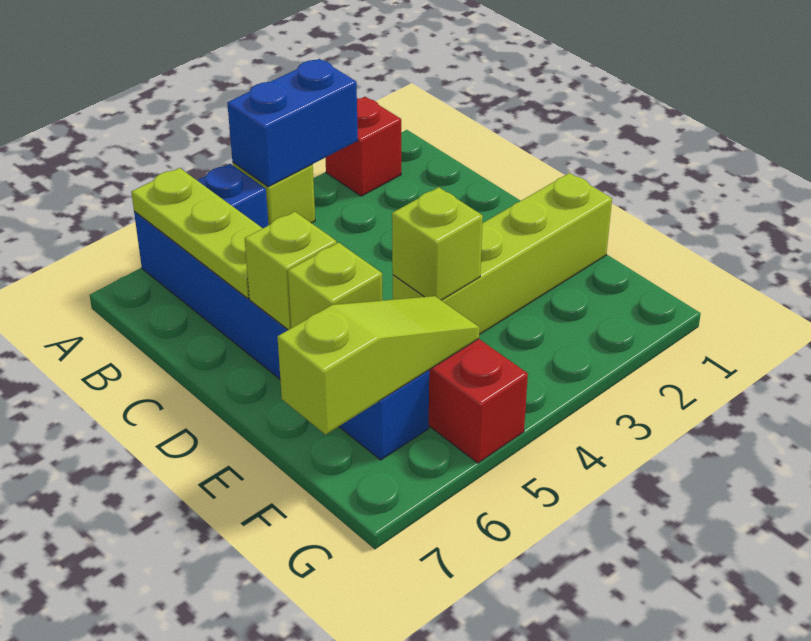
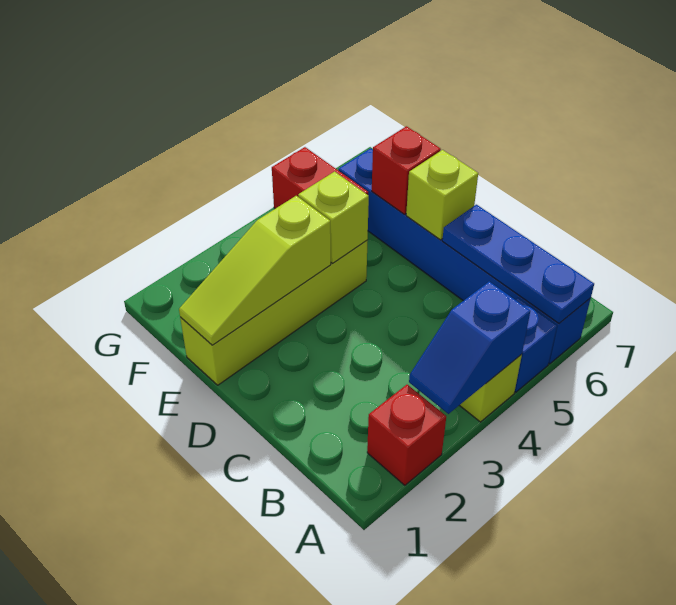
blue 1x2 brick [227,59,358,187] -> blue 1x2 slope [409,282,530,414]
lime 1x3 plate [131,168,263,298] -> blue 1x3 plate [442,205,594,323]
lime 1x1 brick [288,243,382,328] -> red 1x1 brick [372,126,441,214]
lime 1x3 slope [278,296,480,435] -> lime 1x3 slope moved to [179,196,331,345]

